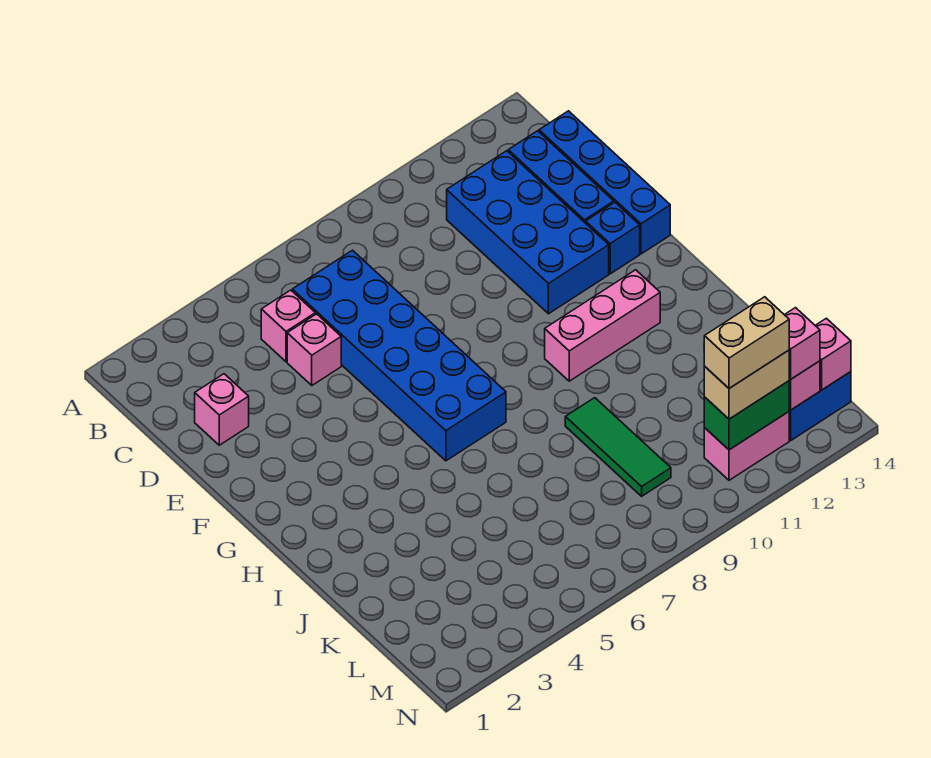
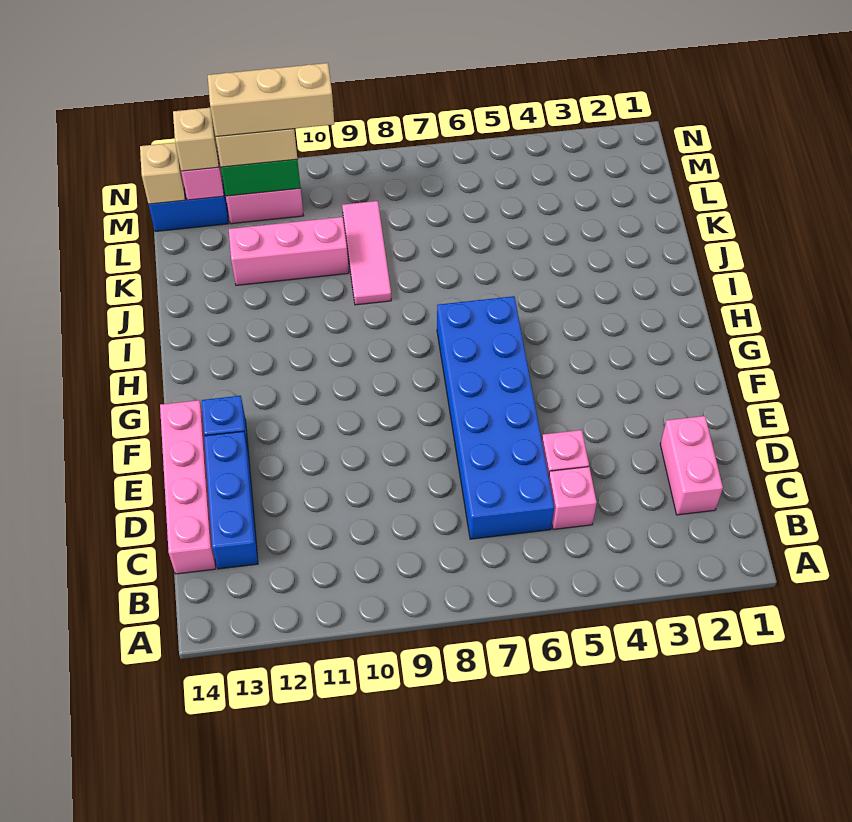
blue 2x4 brick [447,151,609,314] -> none
blue 1x4 brick [539,111,670,254] -> pink 1x4 brick [160,400,216,574]
pink 1x1 brick [195,374,249,445] -> pink 1x2 brick [660,416,723,515]
pink 1x3 brick [545,270,660,381] -> pink 1x3 brick moved to [229,217,349,285]
green 1x3 tile [565,398,671,496] -> pink 1x3 tile [342,201,391,305]
tan 1x2 brick [704,297,789,388] -> tan 1x3 brick [208,63,334,137]
pink 1x1 brick [785,308,820,379] -> tan 1x1 brick [173,108,219,171]
pink 1x1 brick [815,318,851,390] -> tan 1x1 brick [140,143,185,204]

